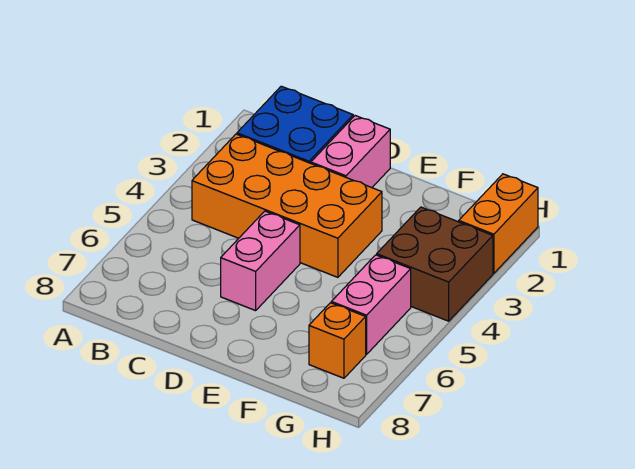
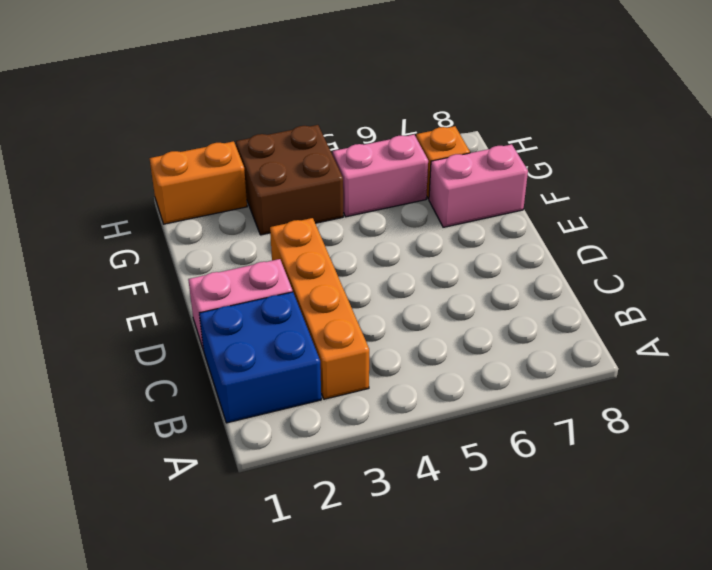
orange 2x4 brick [192,134,382,277] -> orange 1x4 brick [270,218,369,399]
pink 1x2 brick [221,211,300,311] -> pink 1x2 brick moved to [429,144,528,227]

